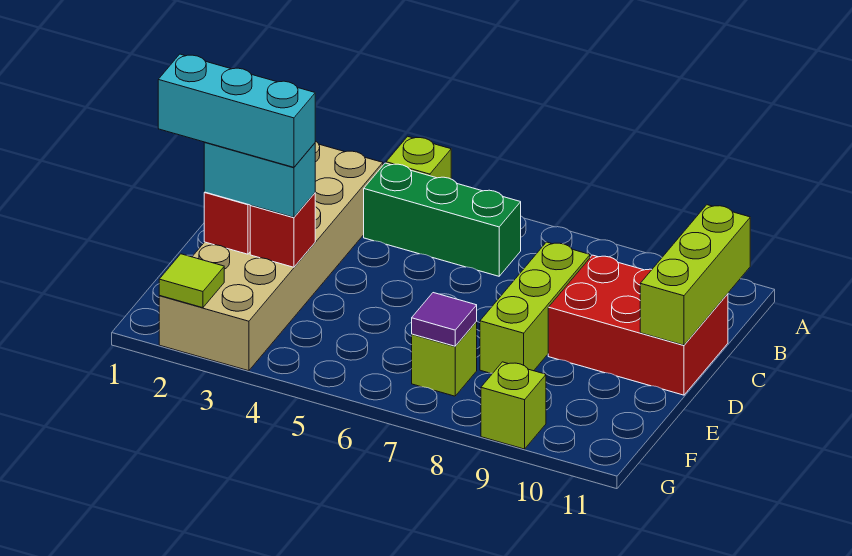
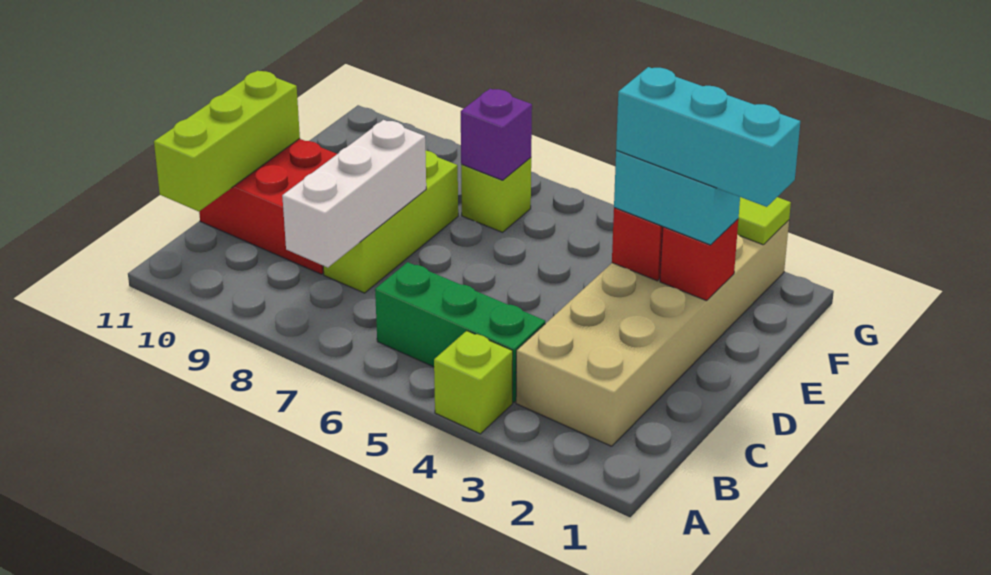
none -> white 1x3 brick [282,120,426,268]
purple 1x1 tile [412,293,477,346] -> purple 1x1 brick [461,89,532,180]
lime 1x1 brick [481,362,546,449] -> none

